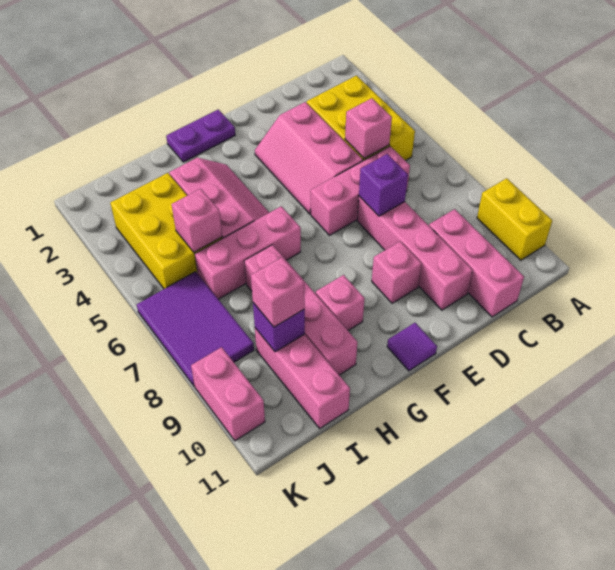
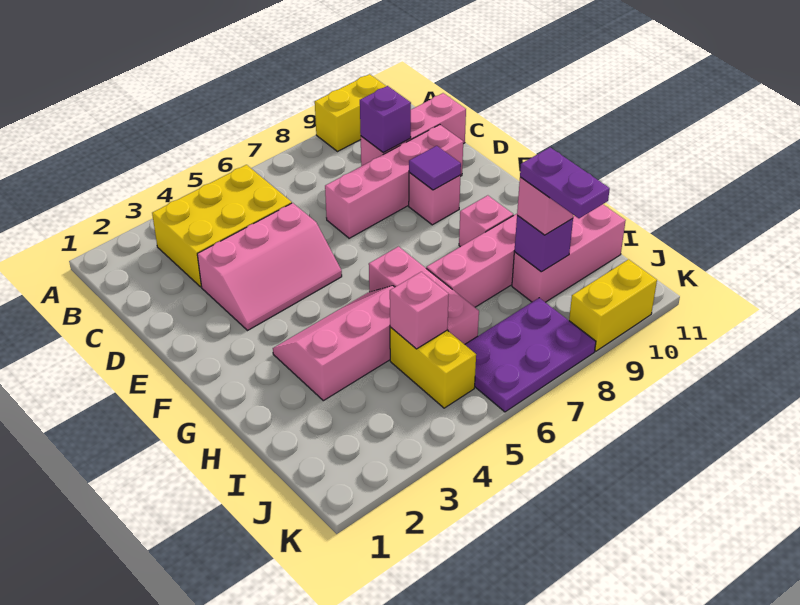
pink 1x1 brick [345,98,392,158] -> none
pink 1x3 brick [311,146,410,235] -> none
purple 1x1 brick [359,154,408,216] -> purple 1x1 brick moved to [360,86,411,153]
purple 1x2 plate [166,109,235,162] -> purple 1x2 plate moved to [520,147,610,218]
purple 1x1 tile [387,323,437,371] -> purple 1x1 tile moved to [409,146,461,190]
yellow 2x3 brick [110,173,222,289] -> yellow 1x2 brick [390,327,476,408]
purple 2x3 tile [137,272,254,386] -> purple 2x3 plate [465,298,596,412]
pink 1x2 brick [191,347,265,441] -> yellow 1x2 brick [569,259,657,351]

